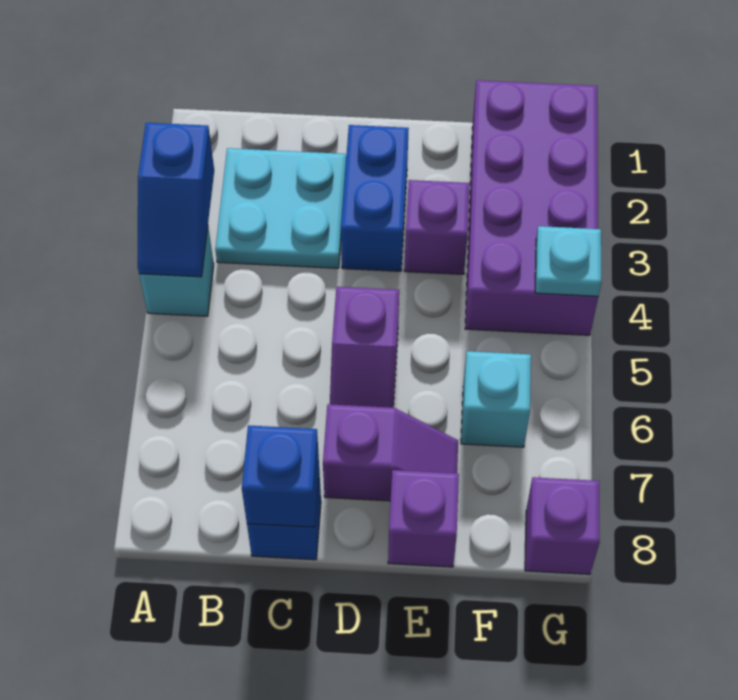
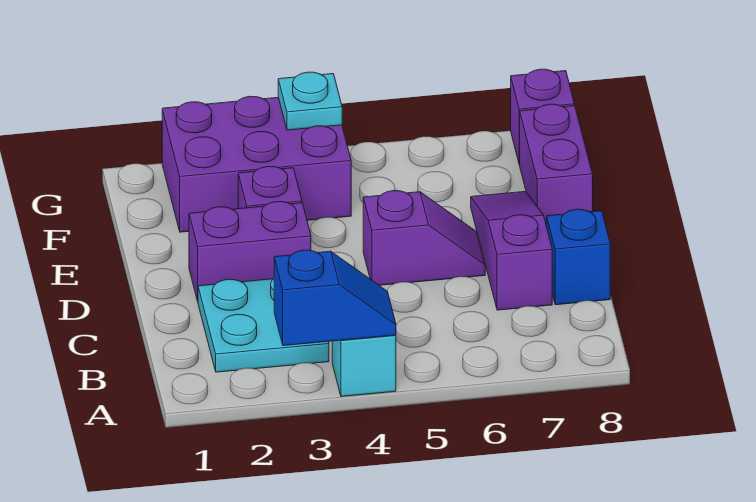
blue 1x1 brick [242,425,319,527] -> none
blue 1x2 brick [341,125,409,271] -> purple 1x2 brick [189,202,311,301]
purple 1x2 slope [323,404,458,501] -> purple 1x3 slope [471,191,552,310]
purple 1x1 brick [388,470,459,567] -> purple 1x2 brick [519,104,593,226]
purple 2x4 brick [465,80,598,335] -> purple 2x3 brick [162,96,351,232]
cyan 1x1 brick [461,351,531,447] -> none

